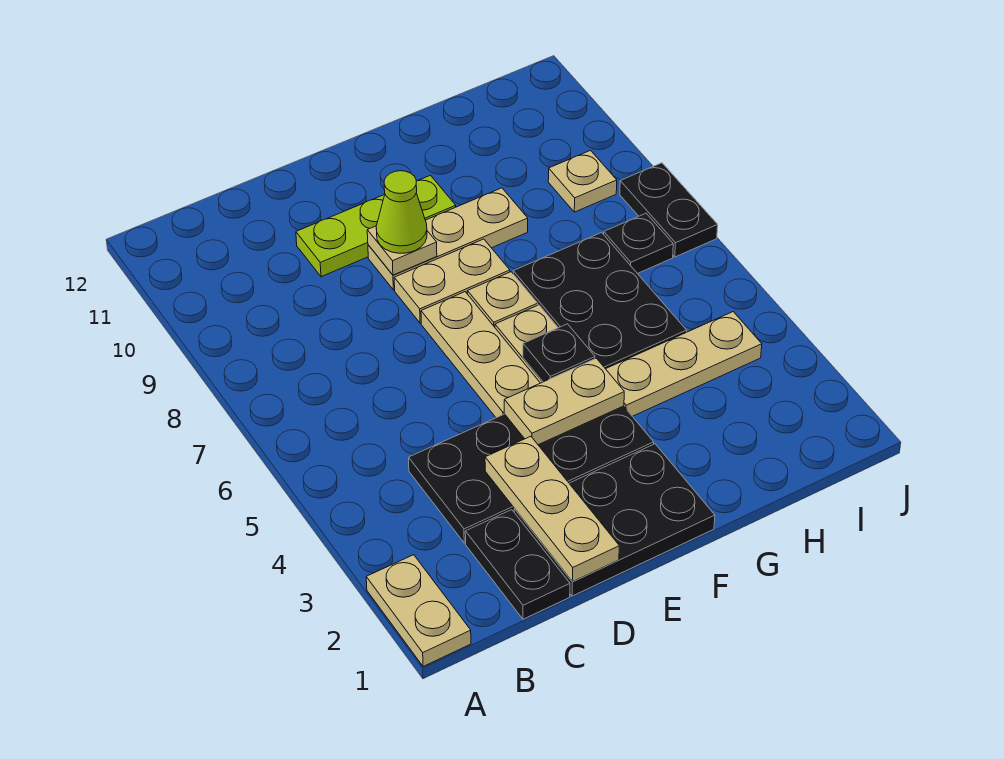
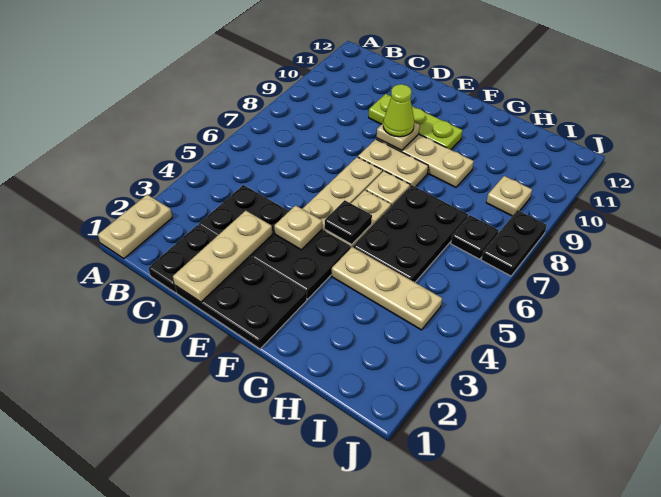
tan 1x2 plate [504,358,624,445] -> tan 1x1 plate [274,205,322,250]

